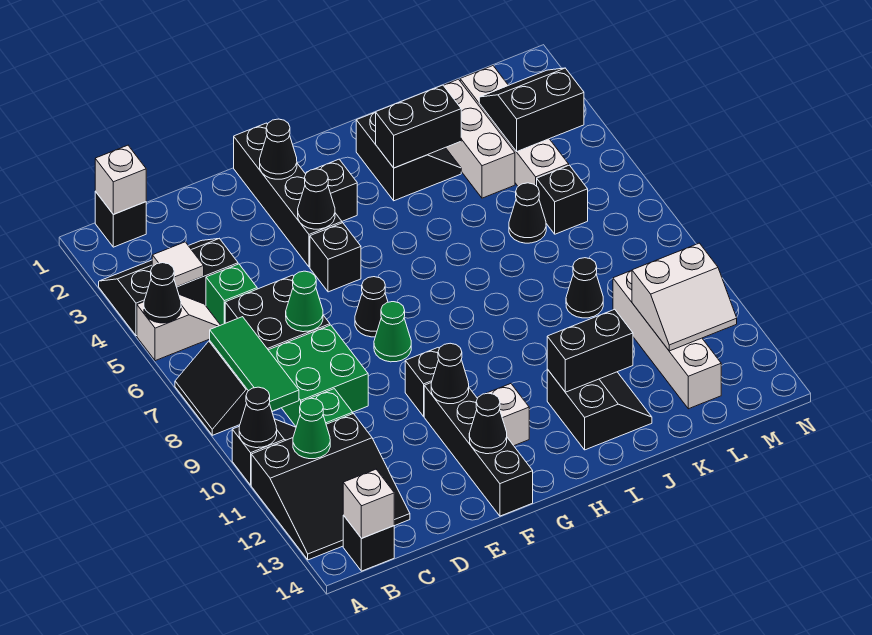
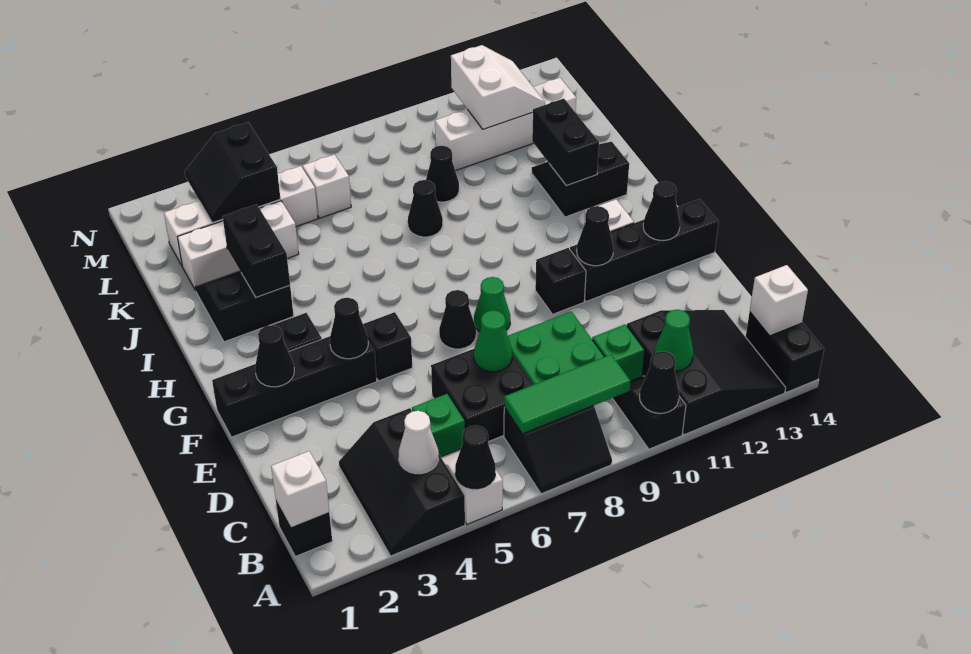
white 1x1 tile [152,242,204,287] -> white 1x1 cone [399,411,439,474]
black 1x1 brick [343,515,394,571] -> black 1x2 brick [746,310,824,392]
black 1x1 cone [509,183,546,243] -> black 1x1 cone moved to [408,180,443,237]
black 1x1 brick [537,165,588,234] -> white 1x1 brick [303,155,351,218]

